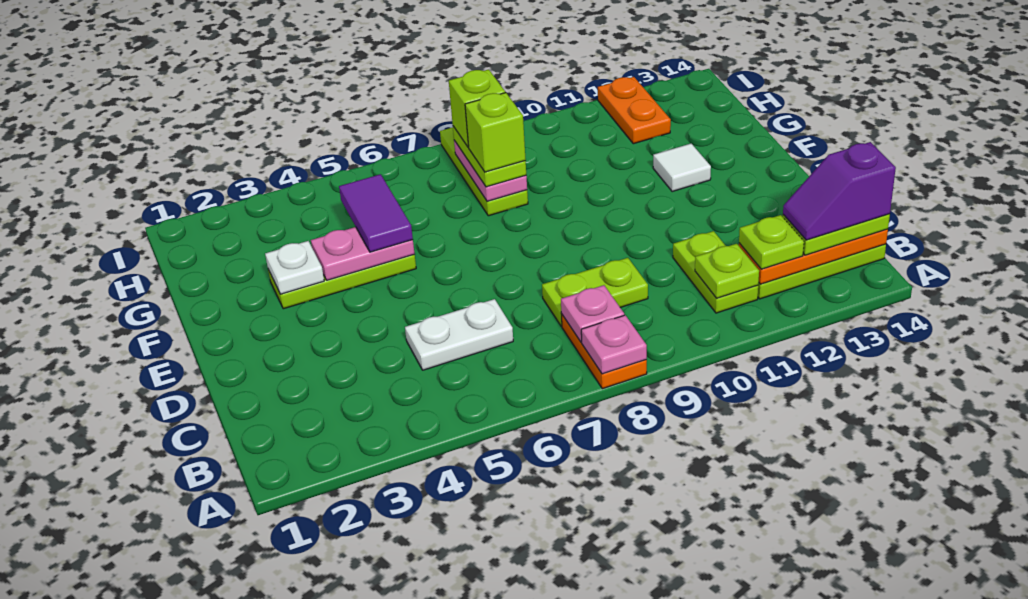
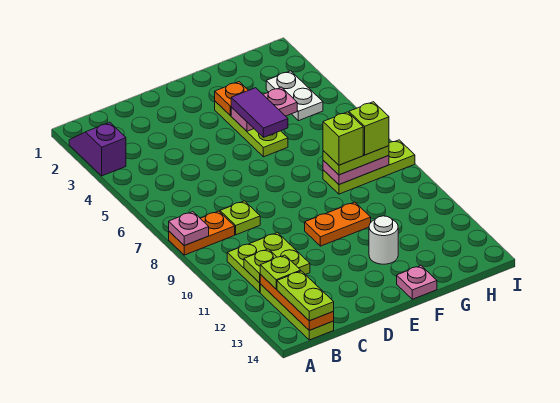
pink 1x1 plate [561,285,624,342] -> pink 1x1 plate moved to [397,265,437,299]
lime 1x2 plate [673,231,758,313] -> lime 2x2 plate [227,233,310,292]
purple 1x2 slope [783,142,896,240] -> purple 1x2 slope moved to [69,122,126,176]
white 1x2 plate [405,299,513,370] -> white 1x2 plate moved to [266,71,323,121]
lime 1x2 plate [542,258,648,326] -> lime 1x1 plate [220,201,260,235]
white 1x1 plate [265,241,324,294] -> orange 1x1 plate [215,82,248,115]
pink 1x2 plate [311,227,415,280] -> pink 1x2 plate turned to [231,87,297,131]
purple 1x2 tile [339,174,413,252] -> purple 1x2 tile turned to [231,88,288,137]
white 1x1 tile [653,144,711,192] -> white 1x1 round brick [369,216,398,264]
orange 1x2 plate [598,77,671,144] -> orange 1x2 plate moved to [305,202,371,246]

